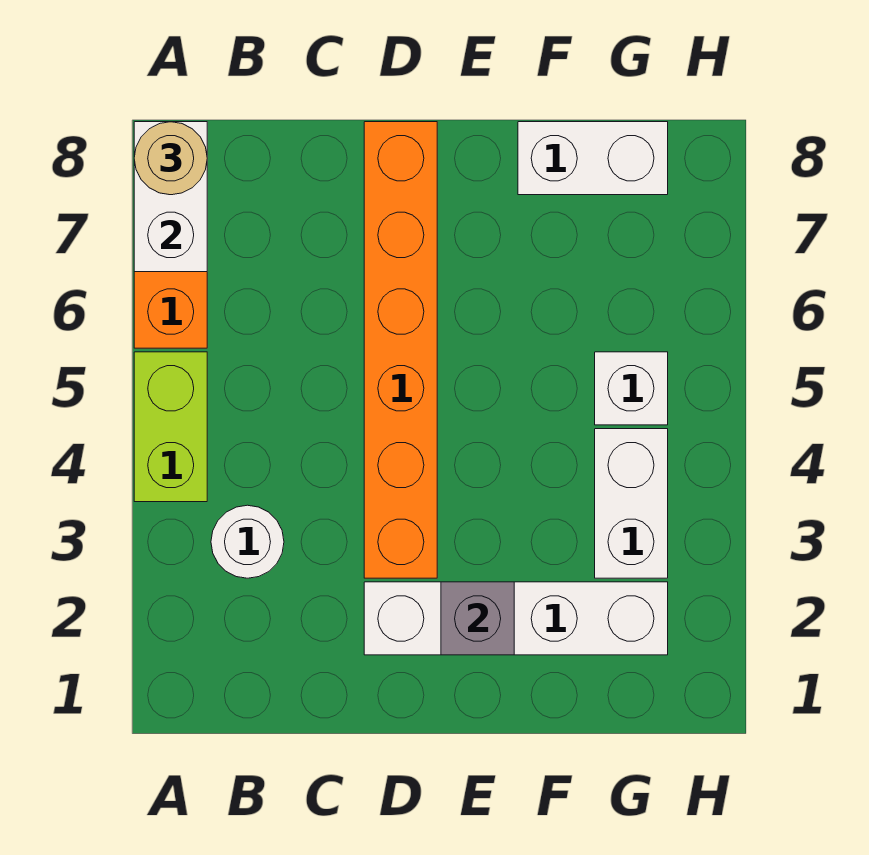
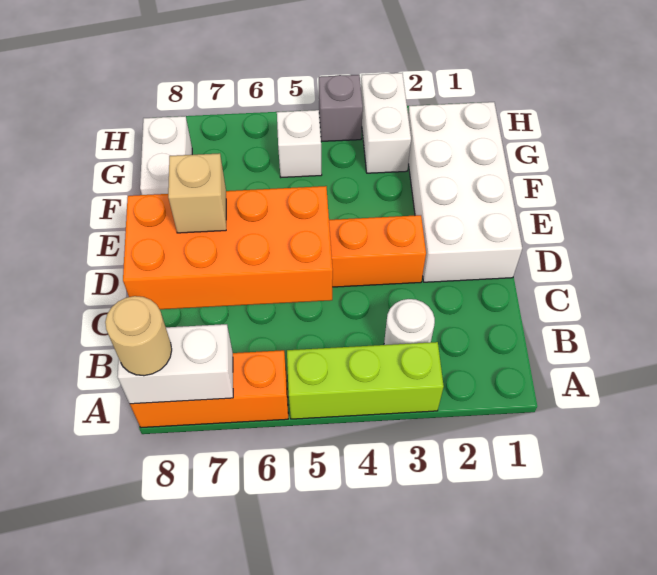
lime 1x2 brick [134,352,207,502] -> lime 1x3 brick [287,342,444,419]
none -> orange 2x4 brick [123,186,333,309]
white 1x4 brick [364,582,668,655] -> white 2x4 brick [408,102,522,282]
none -> tan 1x1 brick [168,153,226,233]
grey 1x1 brick [441,582,514,655] -> grey 1x1 brick moved to [319,75,363,141]
white 1x2 brick [595,429,668,578] -> white 1x2 brick turned to [361,73,411,173]

